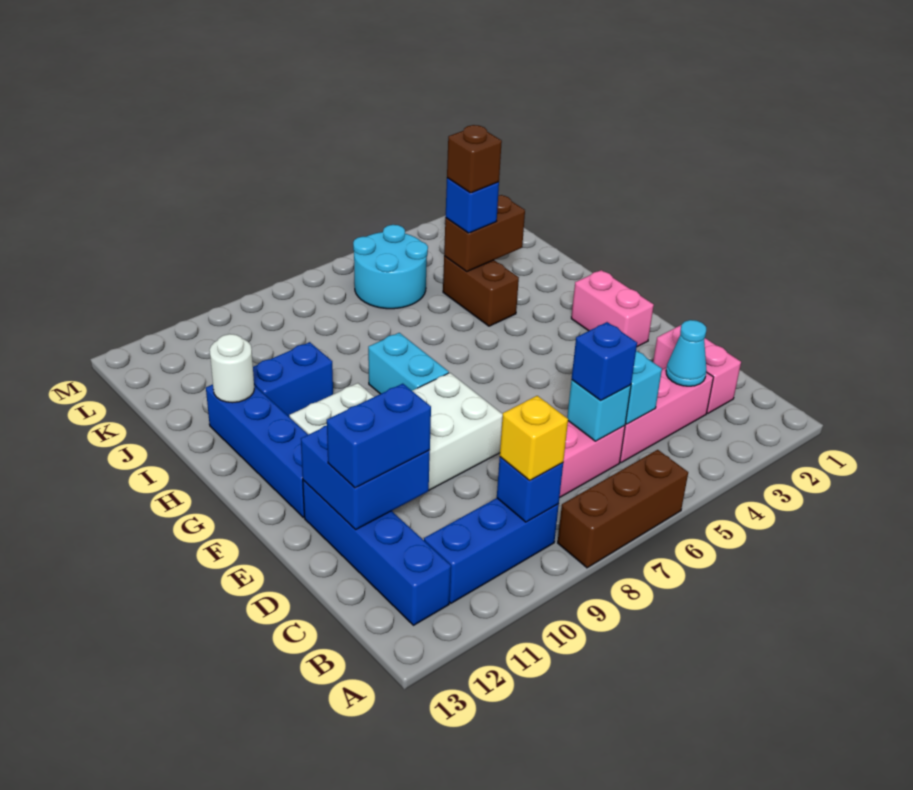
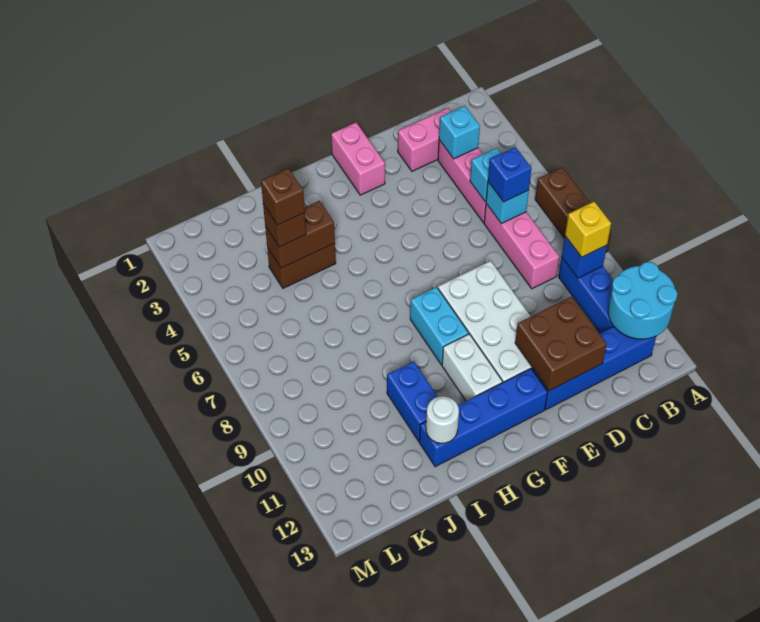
cyan 1x1 cone [666,320,707,386] -> cyan 1x1 brick [439,106,480,159]
blue 2x2 brick [301,426,430,530] -> brown 2x2 brick [515,297,607,391]
blue 1x2 brick [327,384,431,488] -> none
pink 1x2 brick [571,270,654,347] -> pink 1x2 brick turned to [331,123,385,195]
cyan 1x2 brick [368,333,449,394] -> cyan 1x2 brick turned to [410,287,469,365]
brown 1x2 brick [444,195,525,272] -> brown 1x2 brick turned to [265,201,335,268]
blue 1x1 brick [446,178,499,233] -> brown 1x1 brick [263,204,306,247]
cyan 2x2 round brick [353,225,428,309] -> cyan 2x2 round brick moved to [608,262,678,339]

